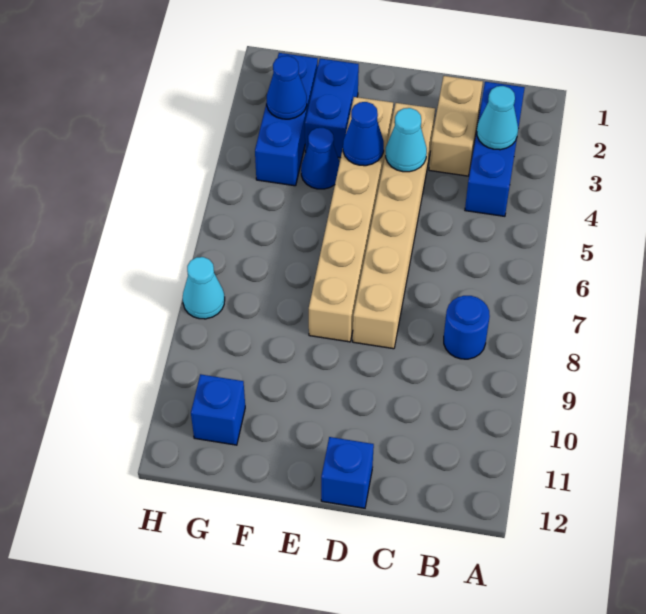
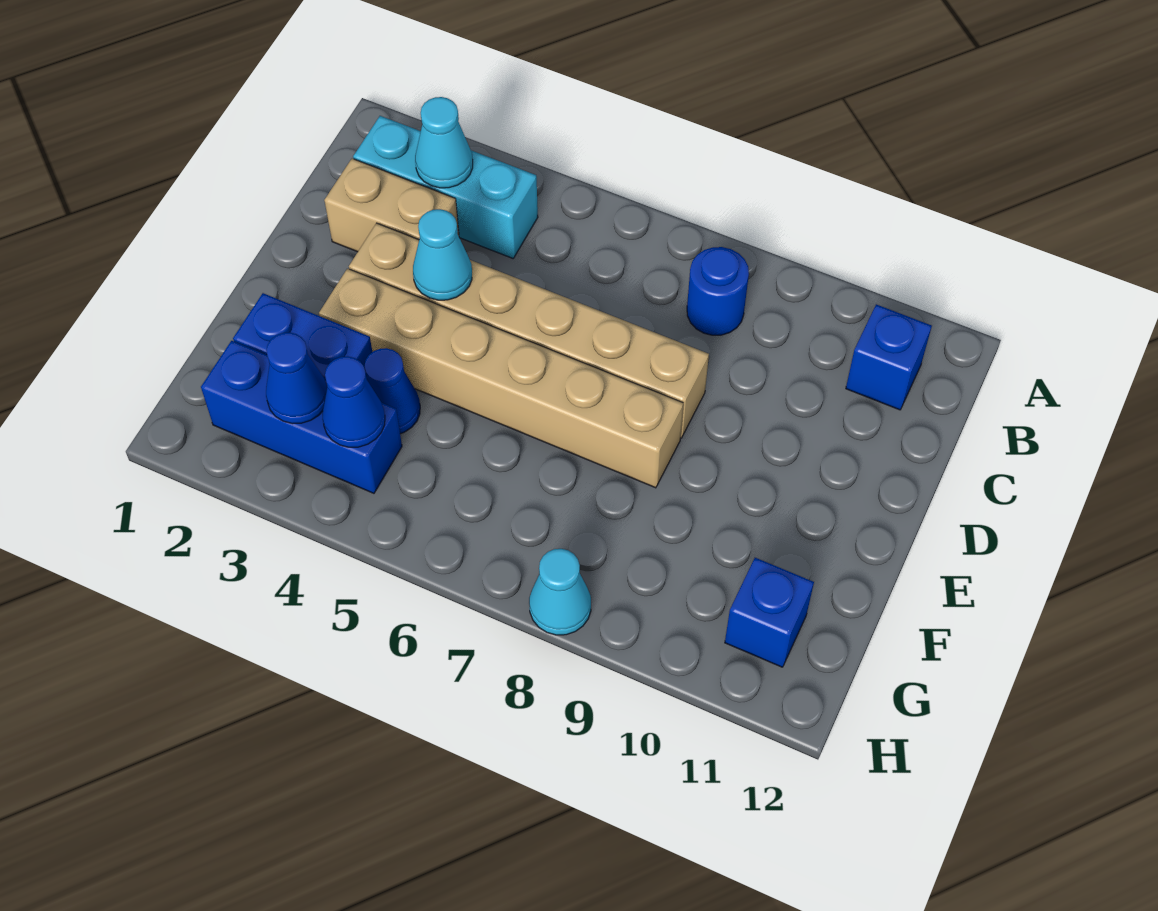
blue 1x3 brick [465,82,525,216] -> cyan 1x3 brick [353,116,538,258]
blue 1x1 brick [321,437,374,508] -> blue 1x1 brick moved to [846,304,932,410]
blue 1x1 cone [343,102,384,166] -> blue 1x1 cone moved to [323,356,385,447]

